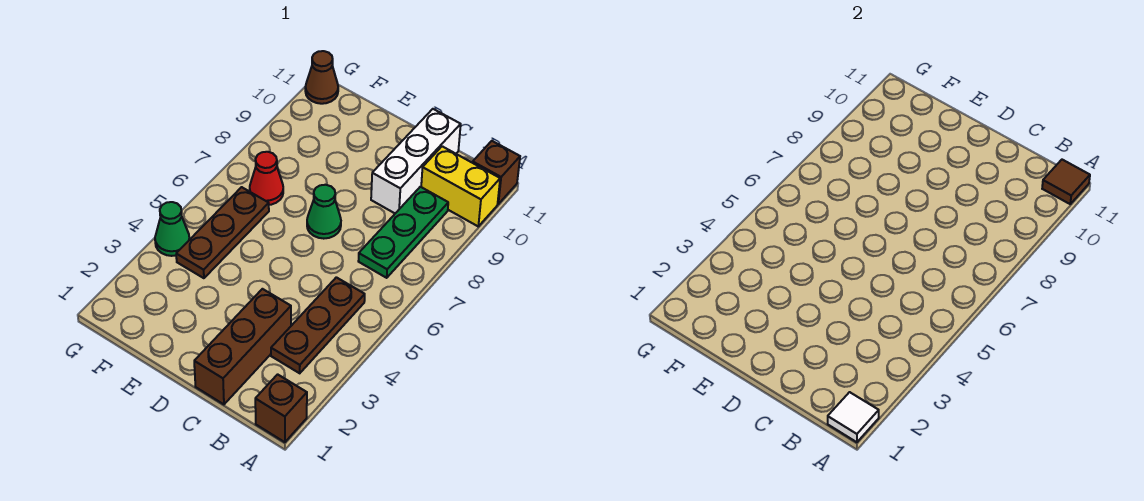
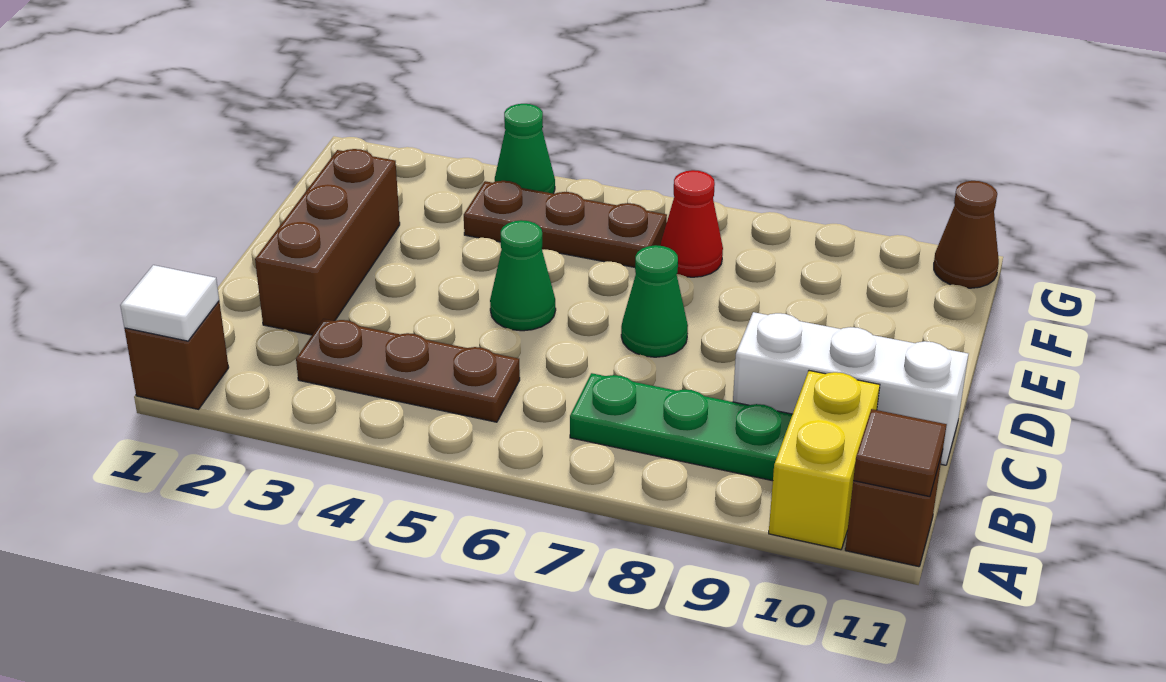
brown 1x3 brick [194,289,291,404] -> brown 1x3 brick turned to [255,149,400,335]
none -> green 1x1 cone [490,220,556,331]

